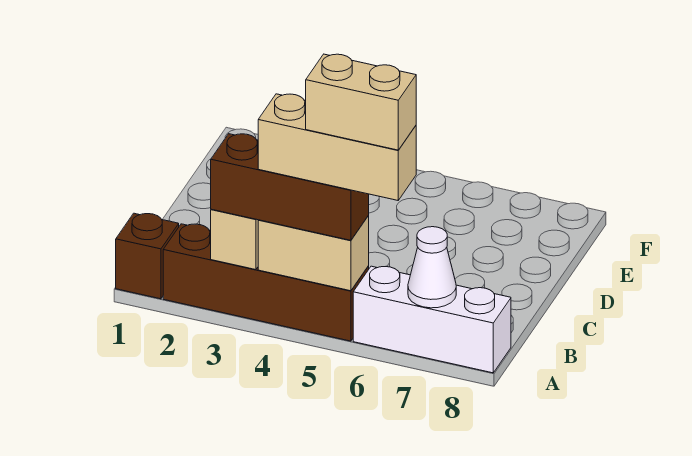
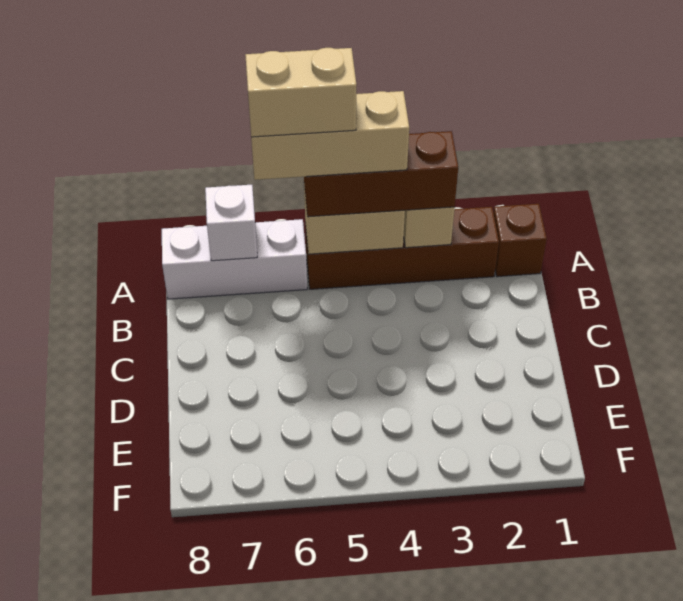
white 1x1 cone [408,227,456,308] -> white 1x1 brick [205,185,257,261]

